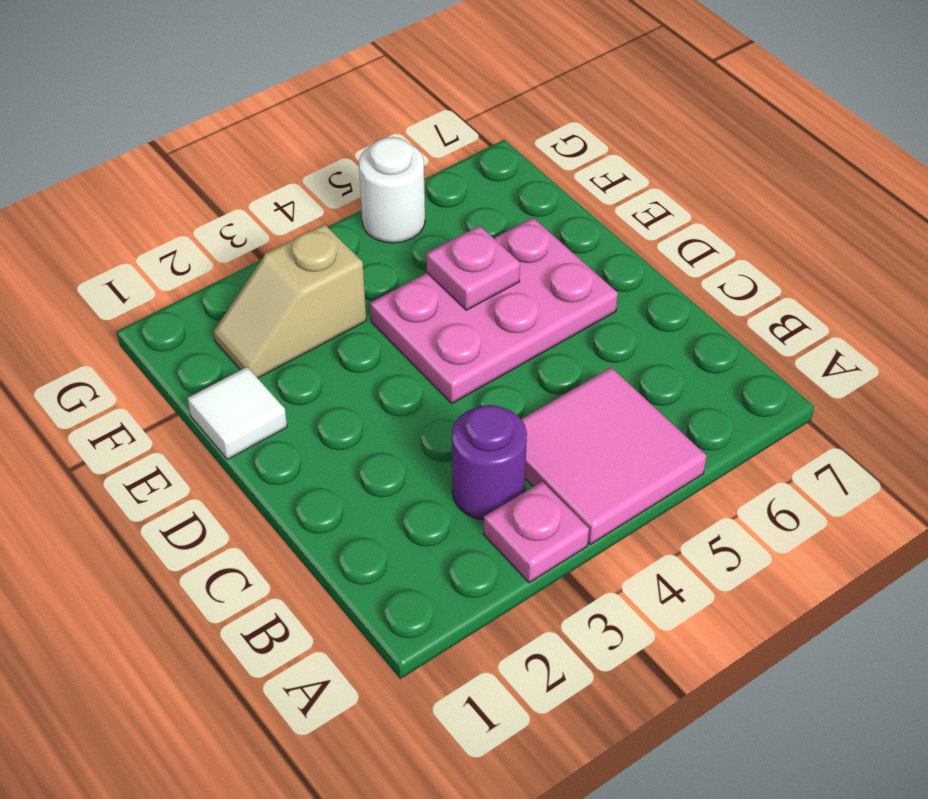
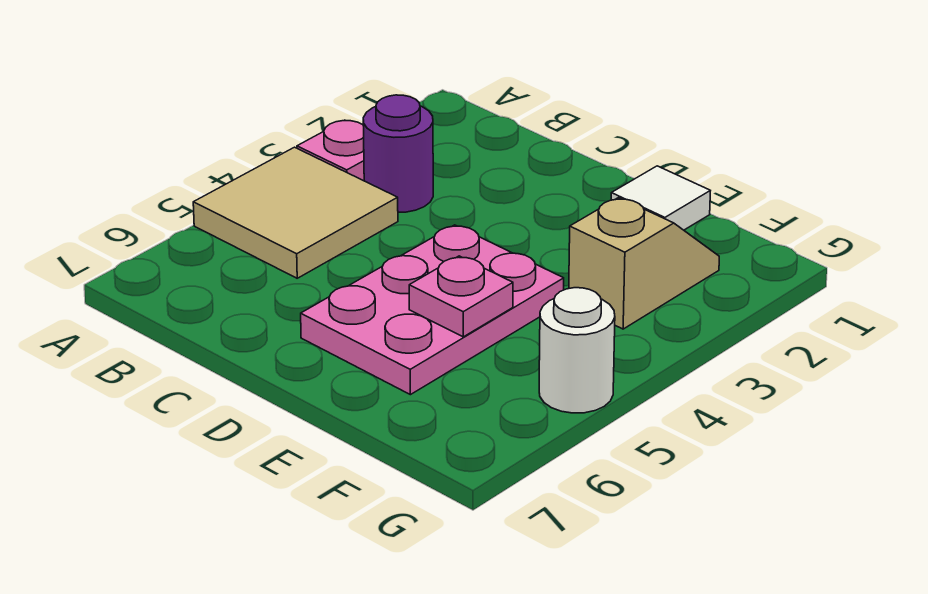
pink 2x2 tile [521,368,706,544] -> tan 2x2 tile [193,147,398,278]

